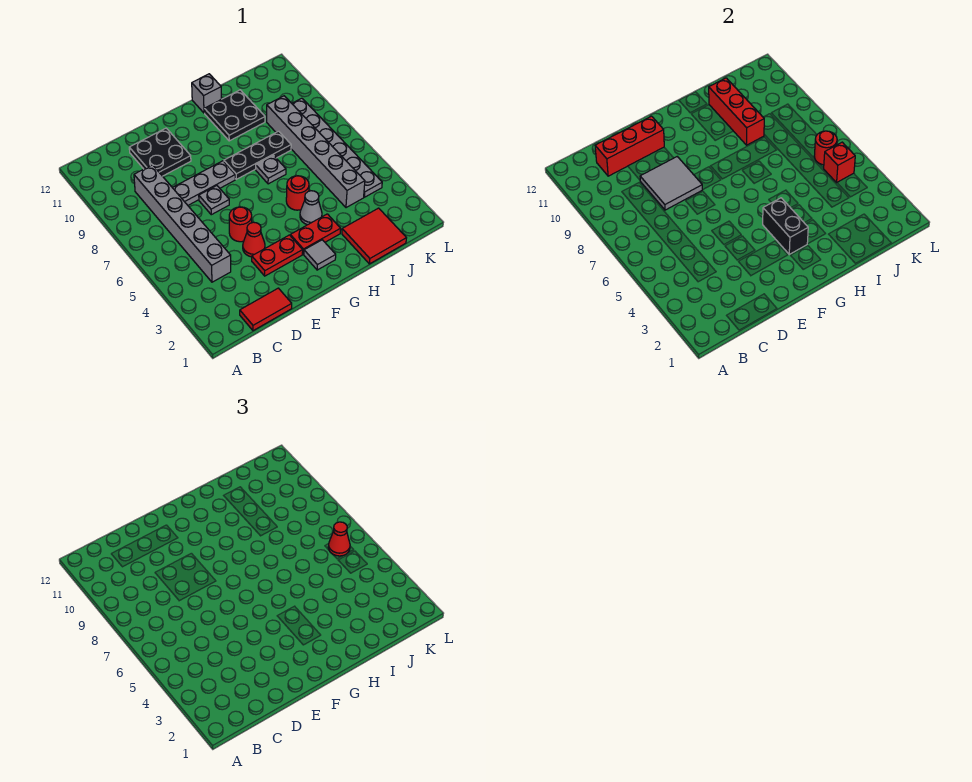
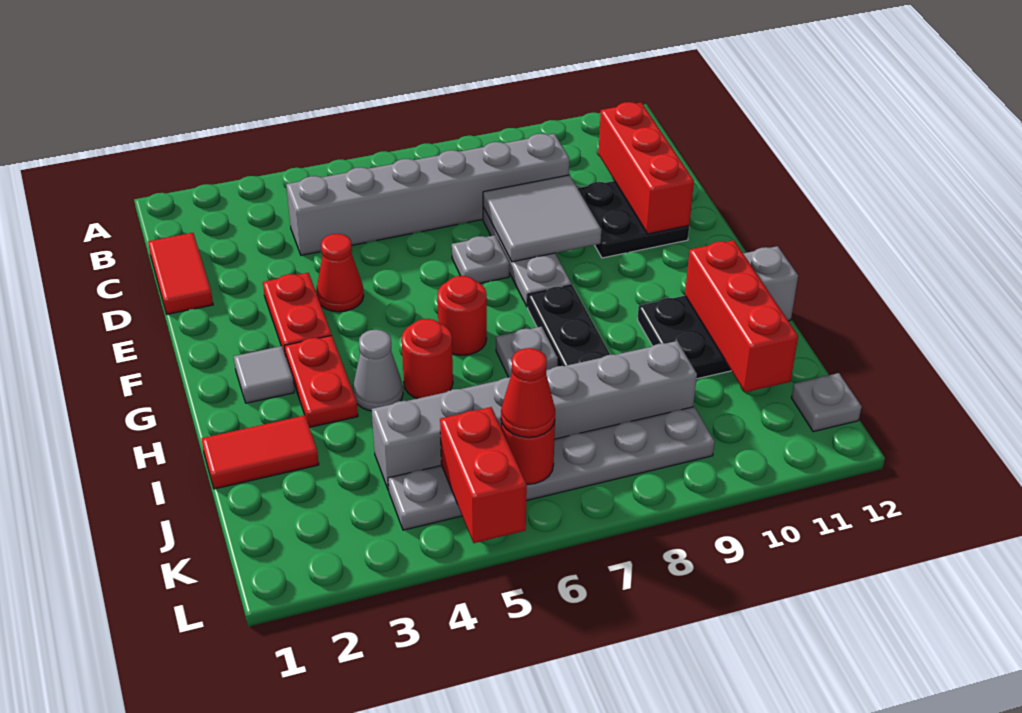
red 1x1 round brick [229,207,252,242] -> red 1x1 round brick moved to [437,276,487,355]
black 1x2 brick [763,198,808,254] -> none
red 2x2 tile [342,208,406,264] -> red 1x2 tile [202,416,319,489]
red 1x3 brick [709,78,764,145] -> red 1x3 brick turned to [685,240,798,392]
red 1x1 brick [824,142,855,182] -> red 1x2 brick [440,407,527,543]
none -> grey 1x1 plate [791,373,862,432]

